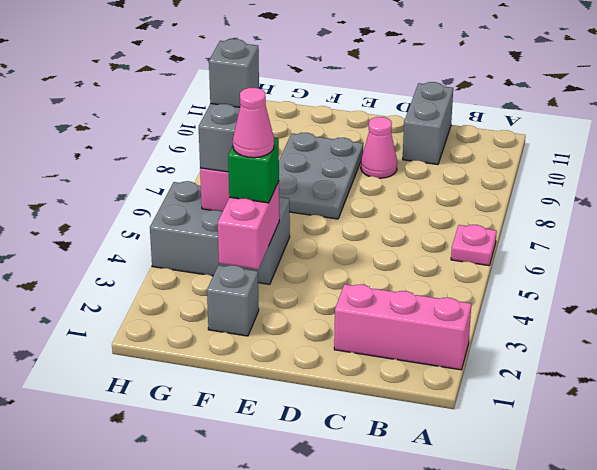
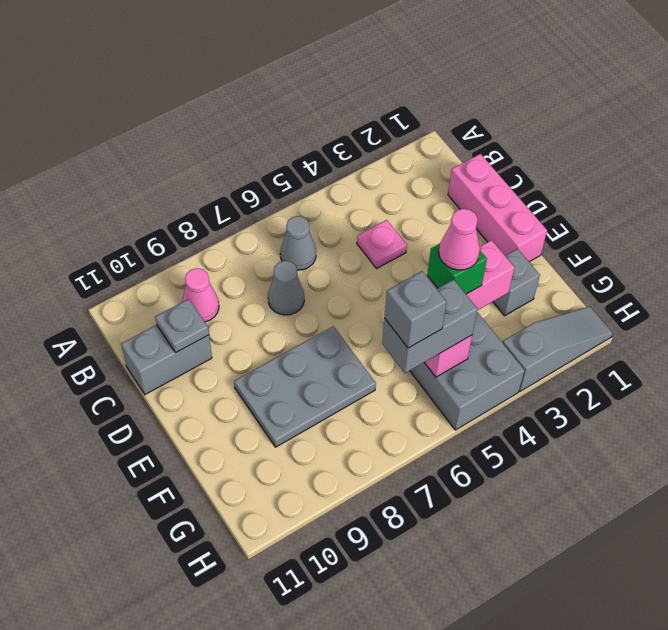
pink 1x3 brick [334,284,471,370] -> pink 1x3 brick moved to [448,154,547,262]
pink 1x1 plate [451,225,497,266] -> pink 1x1 plate moved to [357,220,407,268]
none -> grey 1x1 cone [280,216,316,270]
none -> grey 1x1 cone [268,261,304,315]
none -> grey 1x1 plate [155,299,209,353]
pink 1x1 cone [361,117,397,178] -> pink 1x1 cone moved to [182,268,219,322]
none -> grey 1x3 slope [503,306,613,391]

